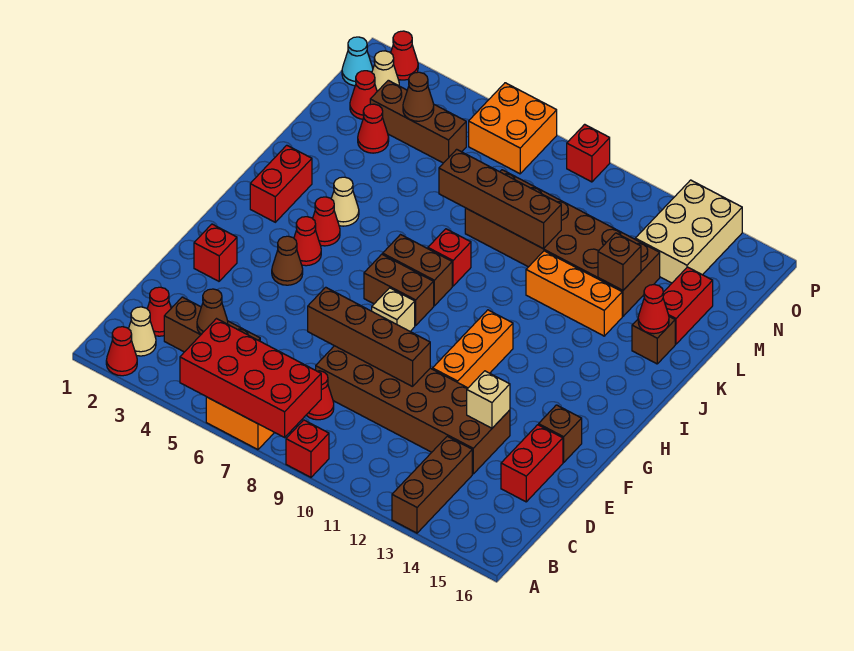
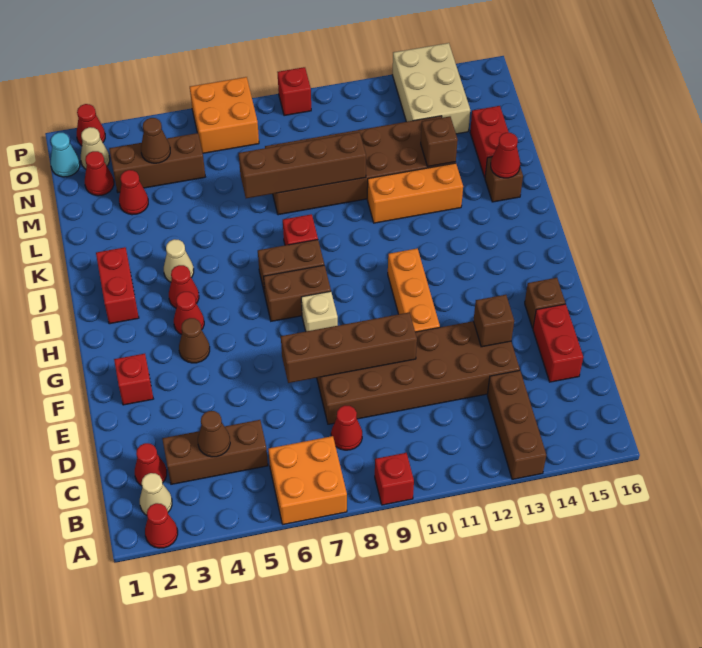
red 2x4 brick [180,319,321,437] -> none
tan 1x1 brick [467,371,510,428] -> brown 1x1 brick [473,295,514,347]

